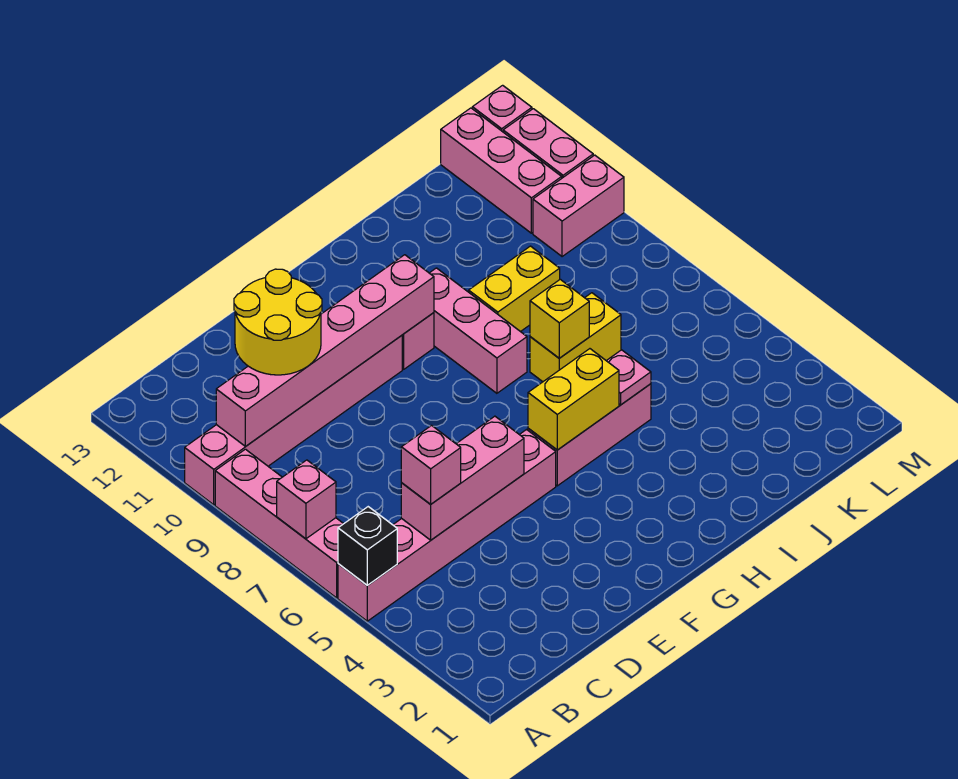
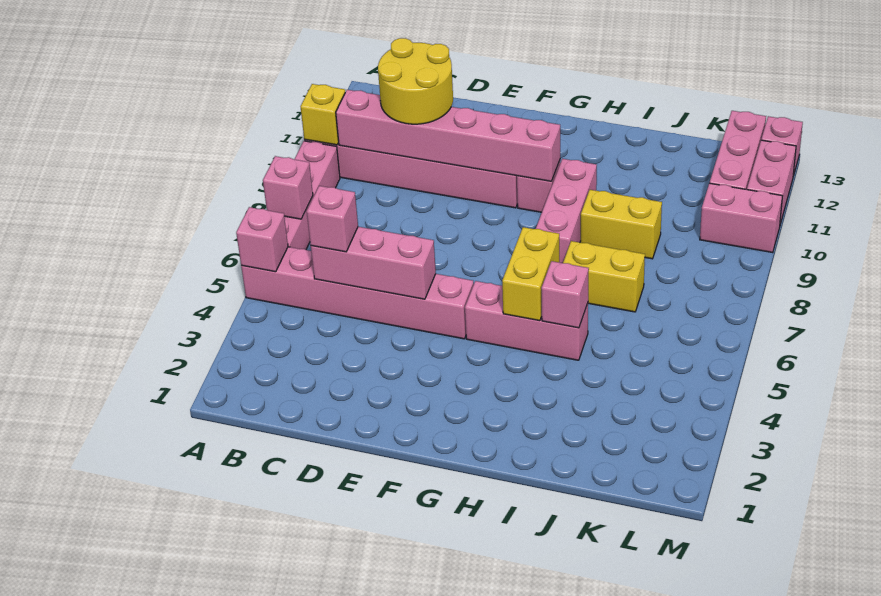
black 1x1 brick [338,507,397,585] -> pink 1x1 brick [236,207,288,272]
yellow 1x2 brick [528,349,619,450] -> yellow 1x2 brick turned to [502,227,559,321]
pink 1x1 plate [607,350,651,405] -> pink 1x1 brick [541,261,589,328]
yellow 1x1 brick [530,279,589,358] -> yellow 1x1 brick moved to [301,84,345,145]

